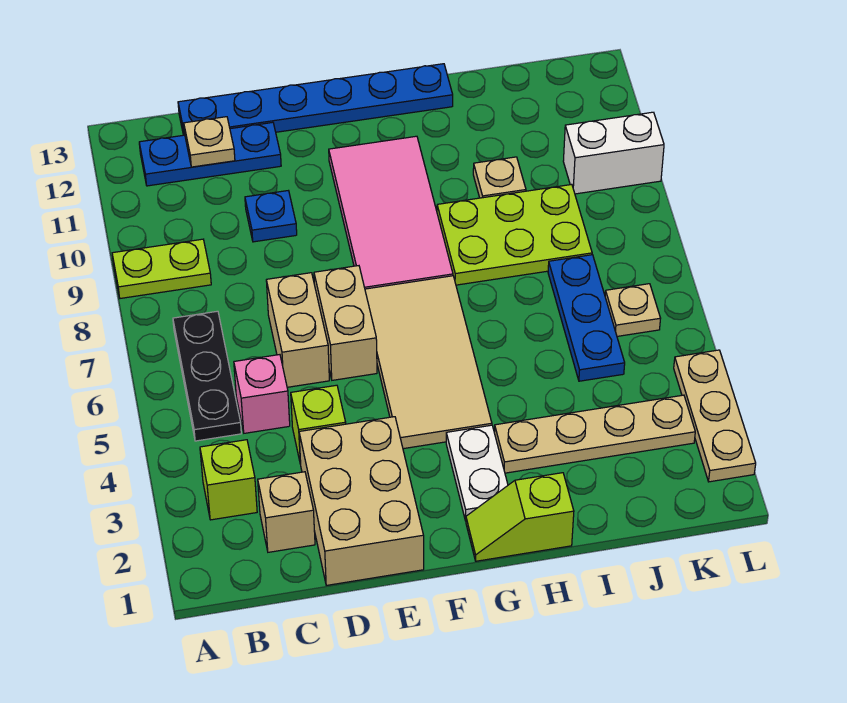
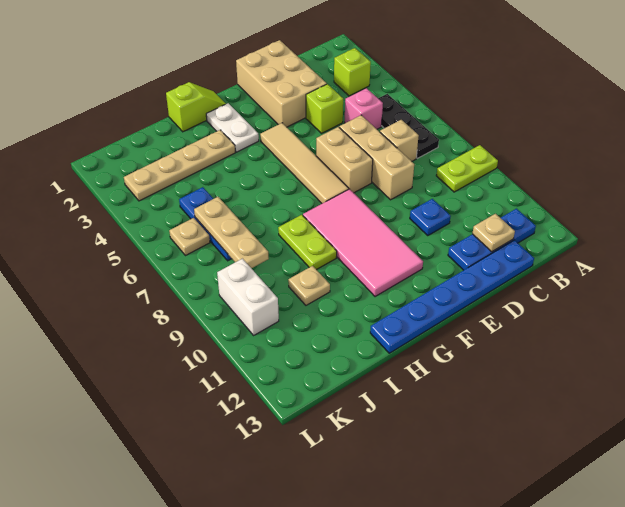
tan 1x1 brick [258,472,315,552] -> tan 1x1 brick moved to [380,120,419,161]
tan 1x2 brick [266,273,329,387] -> tan 1x3 brick [339,115,414,200]
tan 2x4 tile [365,276,492,449] -> tan 1x4 tile [260,123,349,203]
lime 2x3 plate [437,184,592,285] -> lime 1x2 plate [278,215,337,270]
white 1x2 brick [563,112,664,194] -> white 1x2 brick turned to [217,259,279,335]
tan 1x3 plate [674,350,756,482] -> tan 1x3 plate moved to [194,197,269,268]

